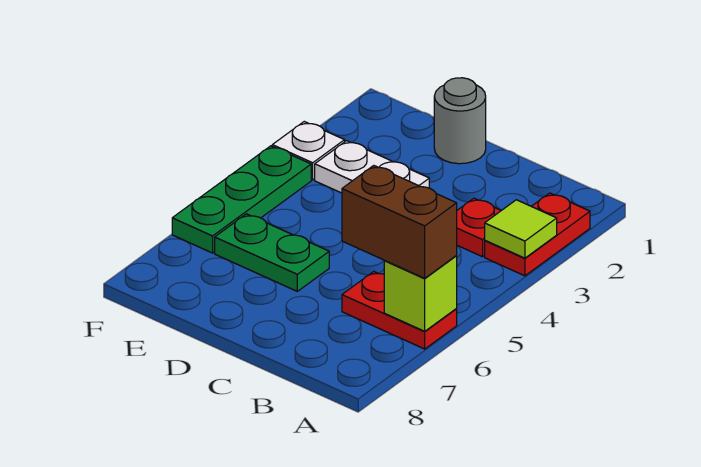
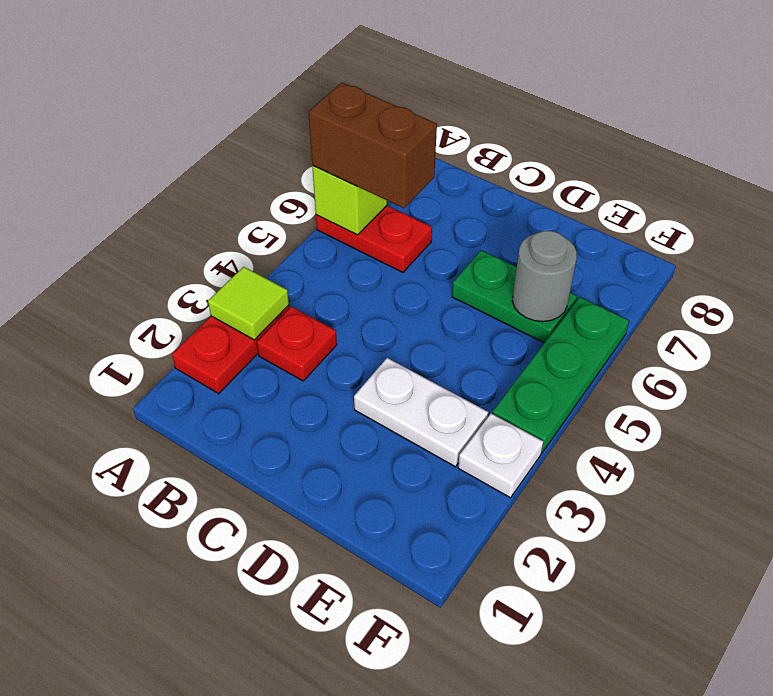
grey 1x1 round brick [434,78,486,164] -> grey 1x1 round brick moved to [513,231,577,322]

